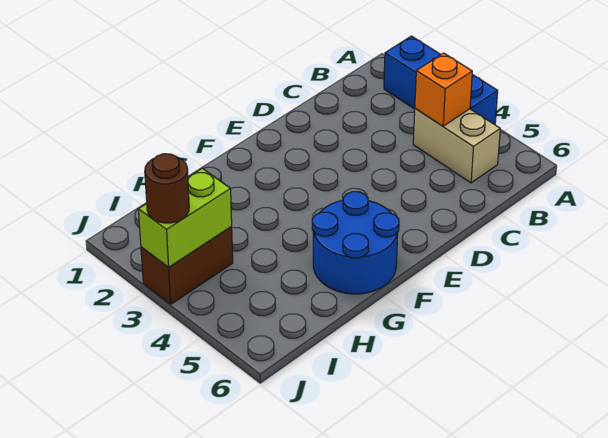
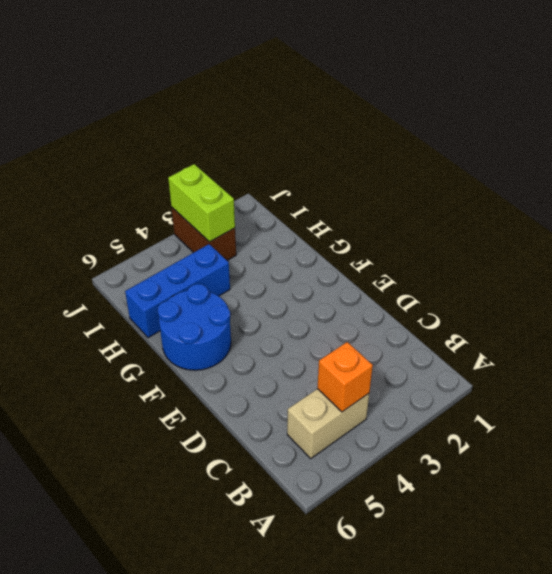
blue 1x3 brick [384,36,498,125] -> blue 1x3 brick moved to [125,244,230,338]
brown 1x1 round brick [145,154,189,223] -> none

